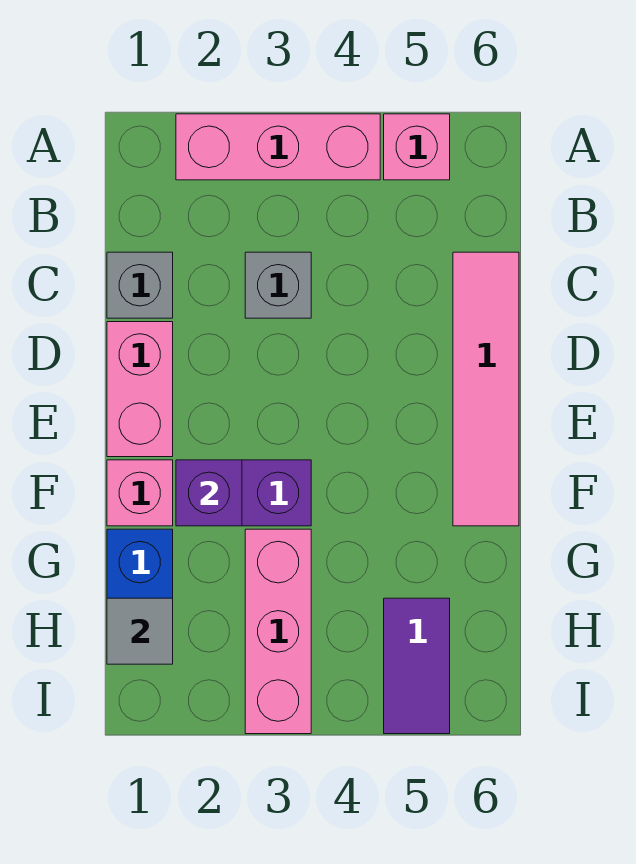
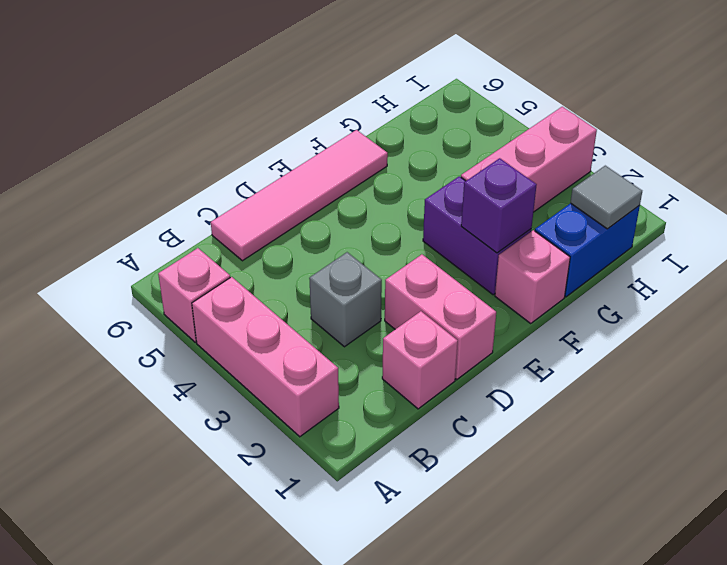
grey 1x1 brick [107,252,173,318] -> pink 1x1 brick [382,311,458,409]
pink 1x2 brick [107,322,173,457] -> pink 1x2 brick turned to [385,254,496,380]
purple 1x2 tile [384,598,450,734] -> none

